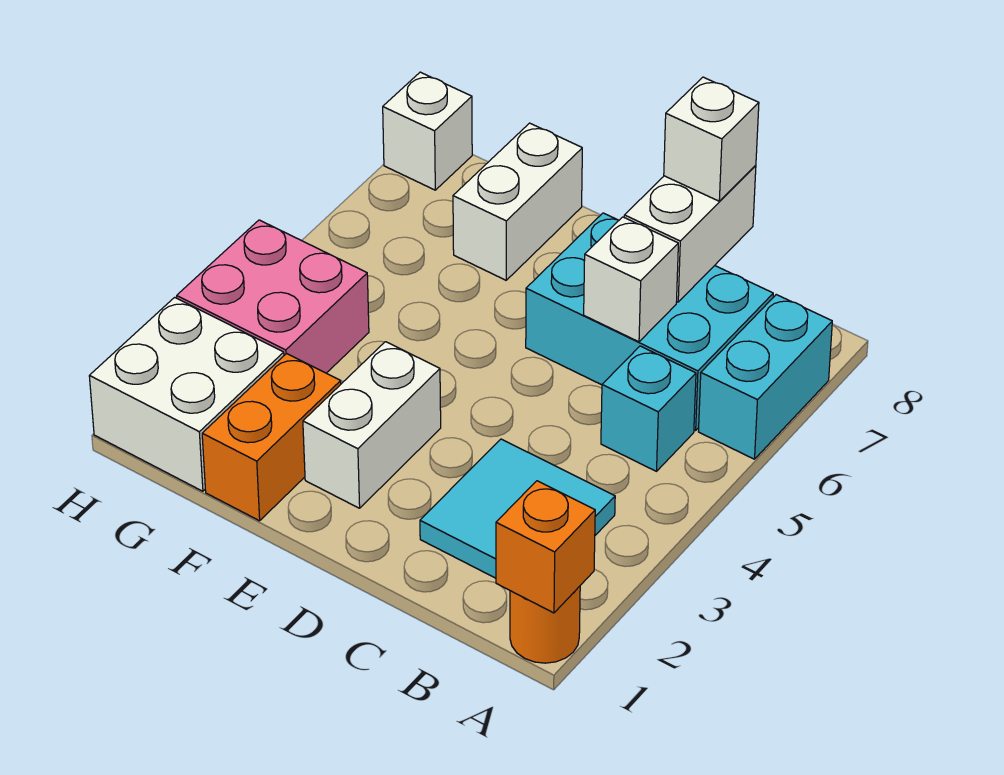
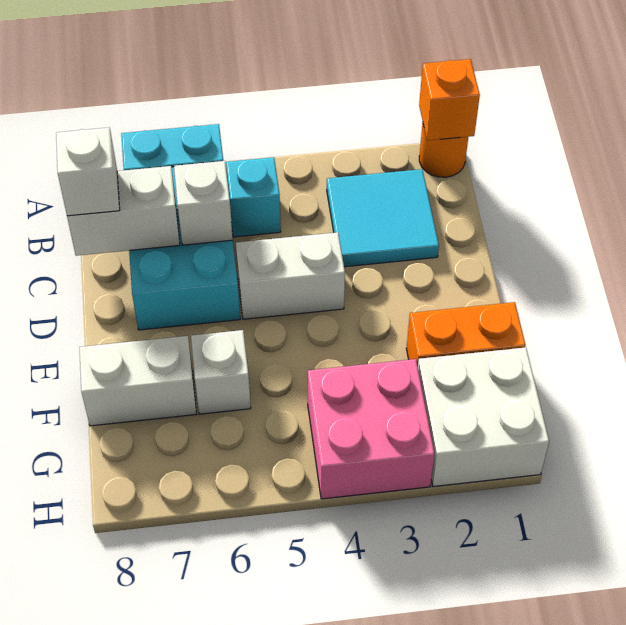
white 1x2 brick [303,342,441,508] -> white 1x2 brick moved to [236,232,345,319]
white 1x1 brick [383,72,472,190] -> white 1x1 brick moved to [191,330,251,414]

